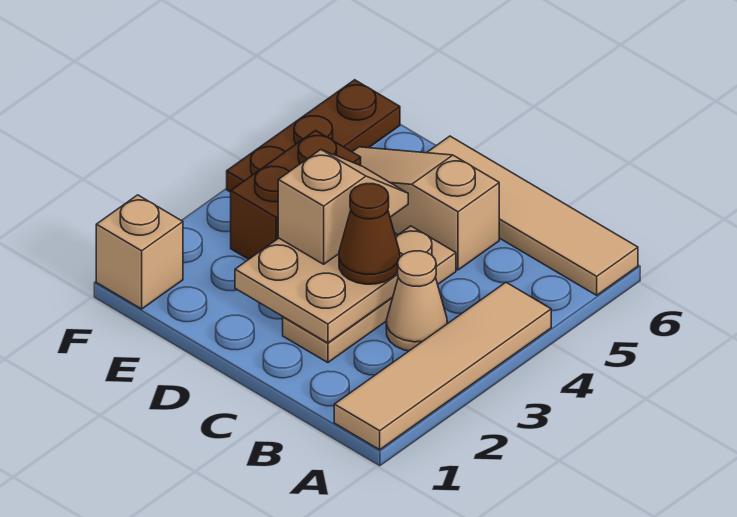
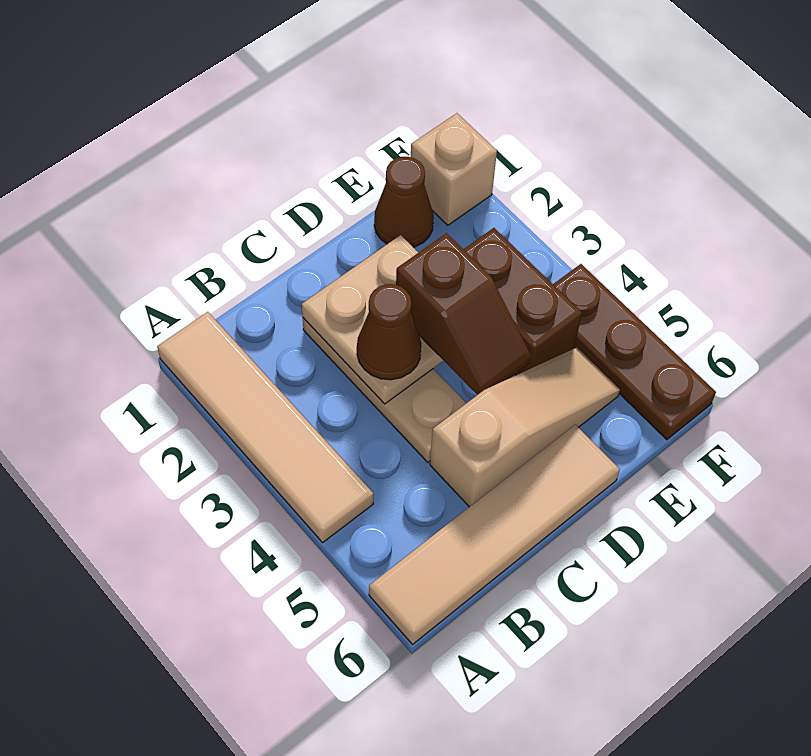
tan 1x1 cone [386,251,447,351] -> none
tan 1x2 slope [278,150,408,264] -> brown 1x2 slope [396,233,531,395]
none -> brown 1x1 cone [374,157,434,247]

